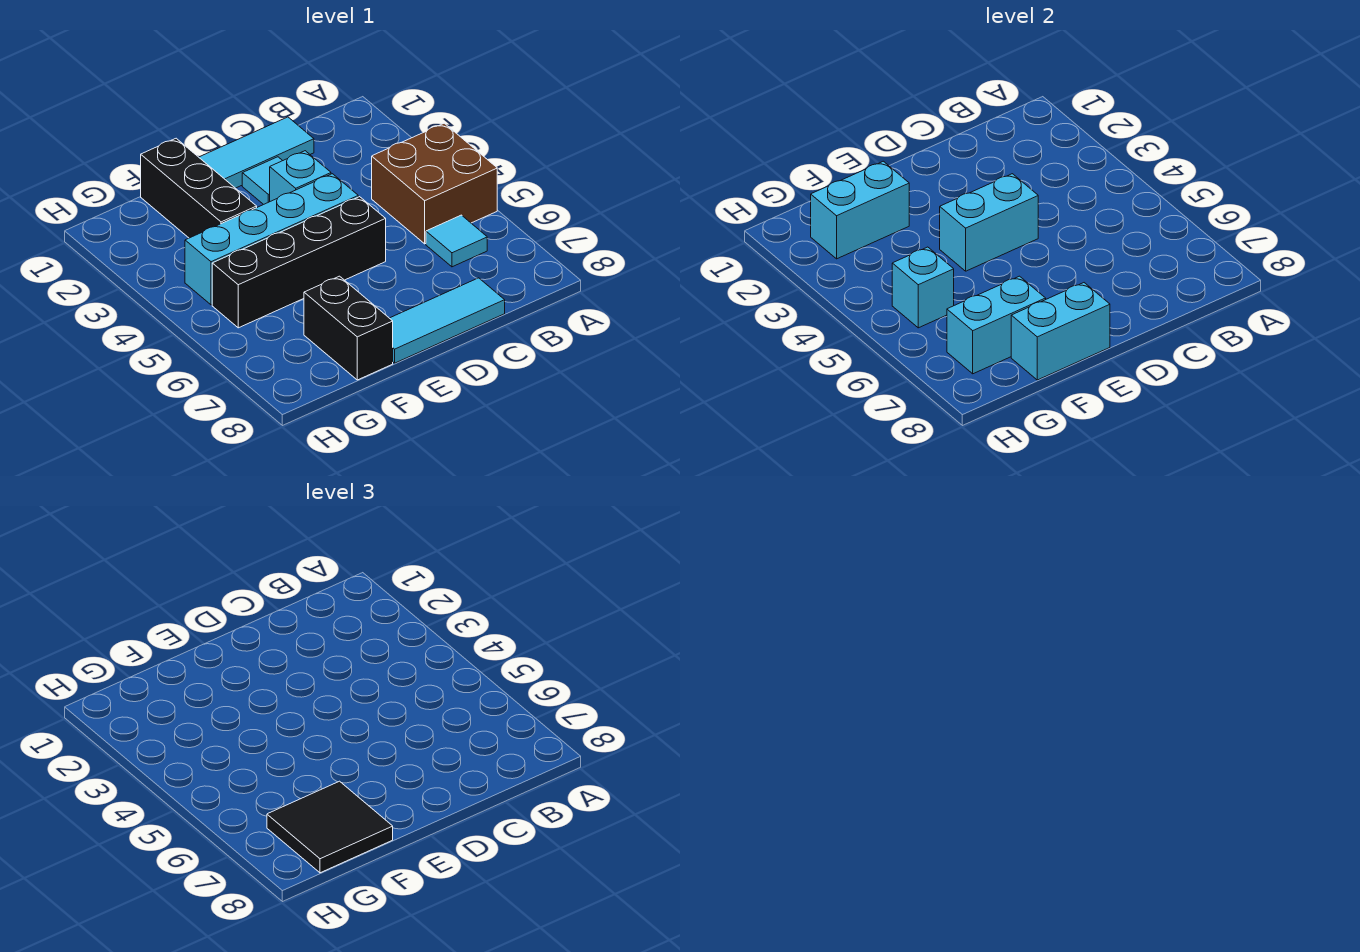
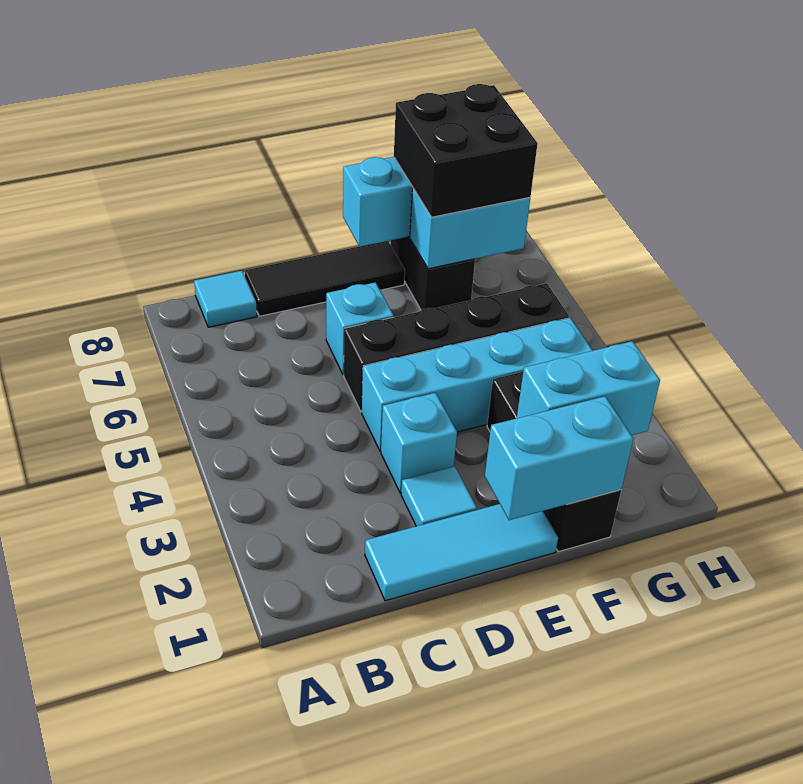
brown 2x2 brick [372,123,497,244] -> none
cyan 1x1 tile [426,215,487,267] -> cyan 1x1 tile moved to [194,271,257,327]
cyan 1x3 tile [390,278,505,363] -> black 1x3 tile [245,241,405,316]
cyan 1x2 brick [940,174,1038,271] -> cyan 1x2 brick moved to [485,396,633,520]
black 2x2 tile [267,781,393,873] -> black 2x2 brick [394,84,538,217]
cyan 1x1 brick [892,247,954,328] -> cyan 1x1 brick moved to [326,282,394,374]

